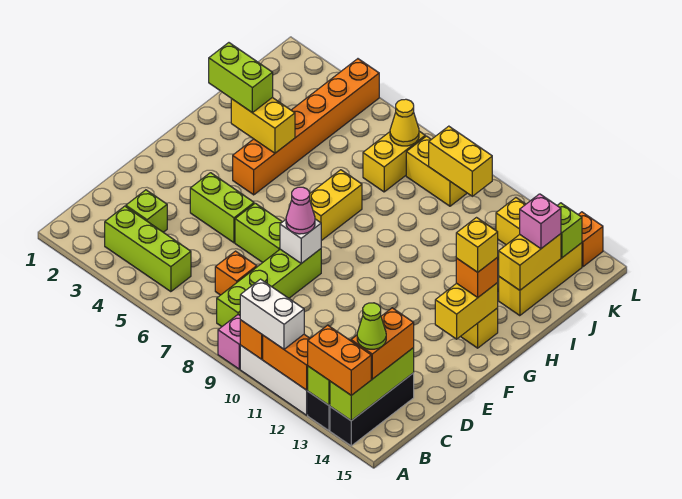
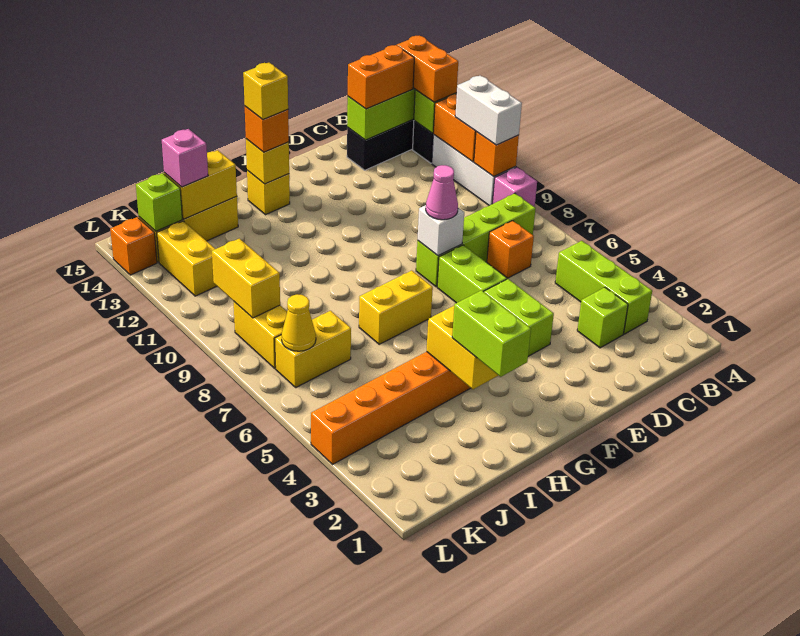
lime 1x1 cone [357,303,386,349] -> none
yellow 1x2 brick [435,283,498,339] -> yellow 1x1 brick [246,139,289,184]

